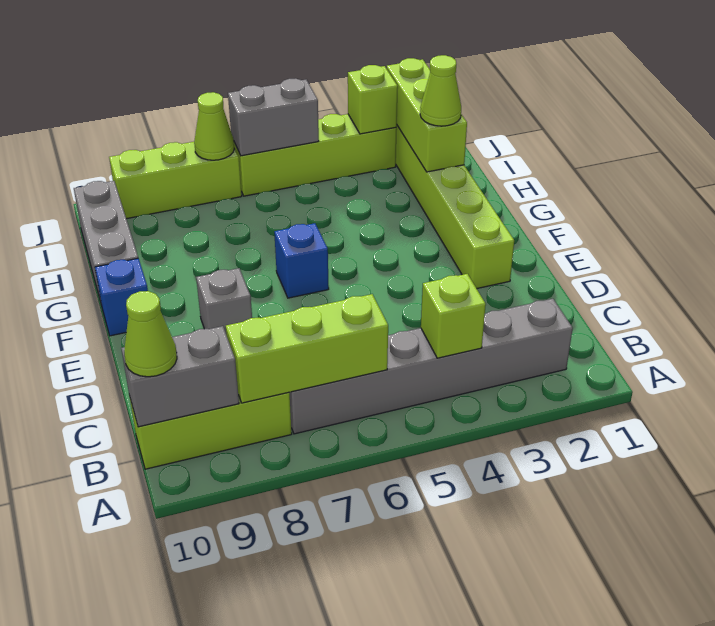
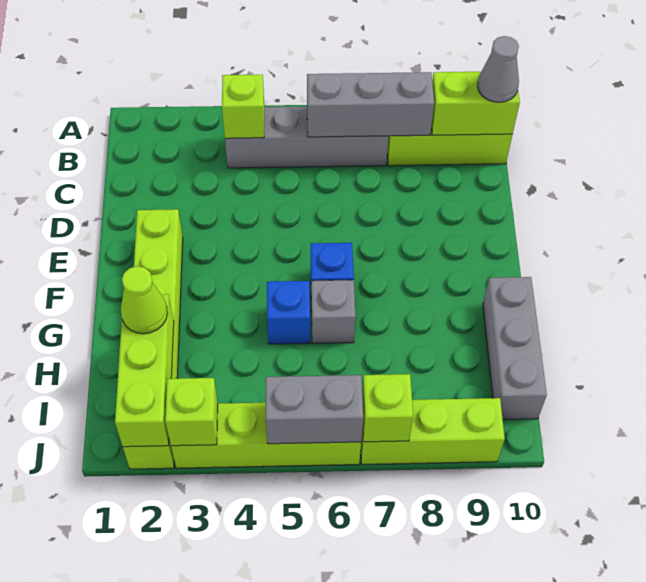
grey 1x6 brick [289,299,573,434] -> grey 1x4 brick [225,106,389,168]
lime 1x3 brick [226,294,388,403] -> grey 1x3 brick [307,72,434,137]
grey 1x2 brick [121,326,239,427] -> lime 1x2 brick [431,72,520,135]
lime 1x1 cone [124,291,177,377] -> grey 1x1 cone [477,36,519,102]
grey 1x1 brick [196,268,252,333] -> grey 1x1 brick moved to [311,280,356,343]
blue 1x1 brick [95,258,148,336] -> blue 1x1 brick moved to [267,281,310,344]
lime 1x1 cone [194,92,234,160] -> lime 1x1 brick [362,374,413,442]

